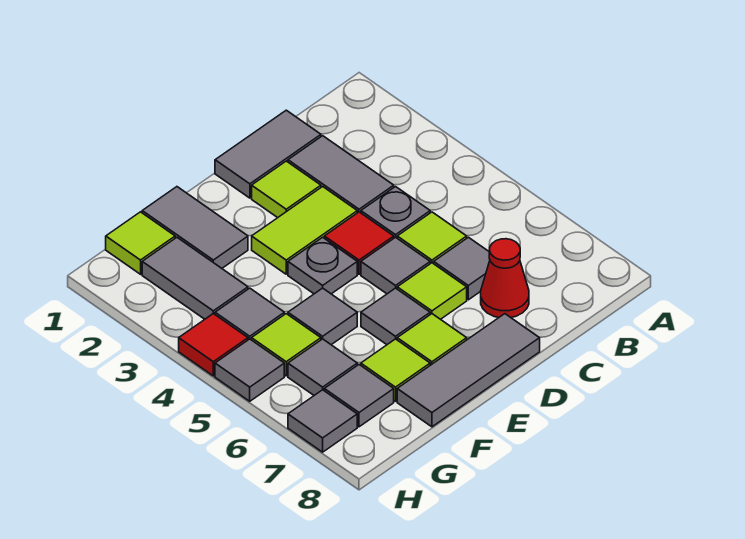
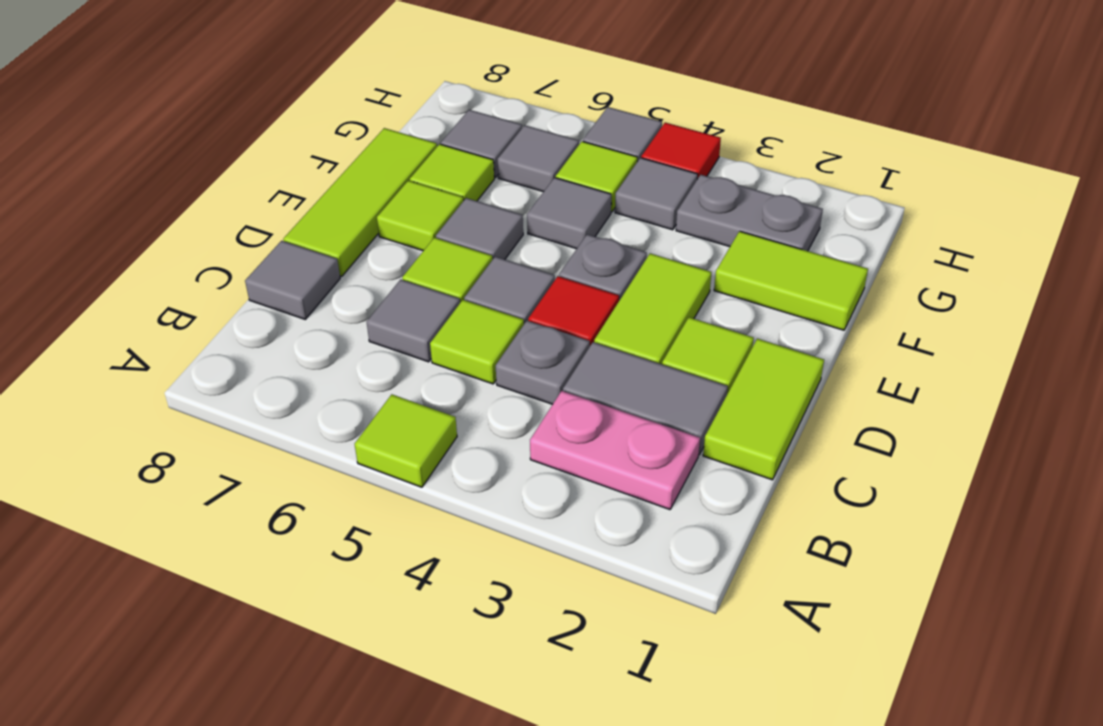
none -> pink 1x2 plate [530,391,700,510]
grey 1x2 tile [215,110,321,198] -> lime 1x2 tile [703,339,824,480]
red 1x1 cone [481,239,529,318] -> none
grey 1x3 tile [397,314,540,427] -> lime 1x3 tile [283,128,437,276]
grey 1x2 tile [142,187,248,268] -> lime 1x2 tile [714,231,868,330]
lime 1x1 tile [106,212,175,274] -> lime 1x1 tile moved to [355,394,457,487]
grey 1x2 tile [142,238,248,319] -> grey 1x2 plate [676,175,823,251]
grey 1x1 tile [288,390,357,452] -> grey 1x1 tile moved to [245,241,340,319]

